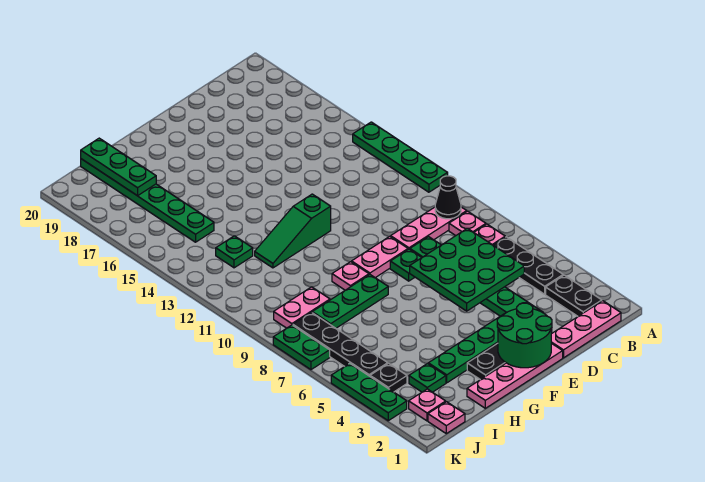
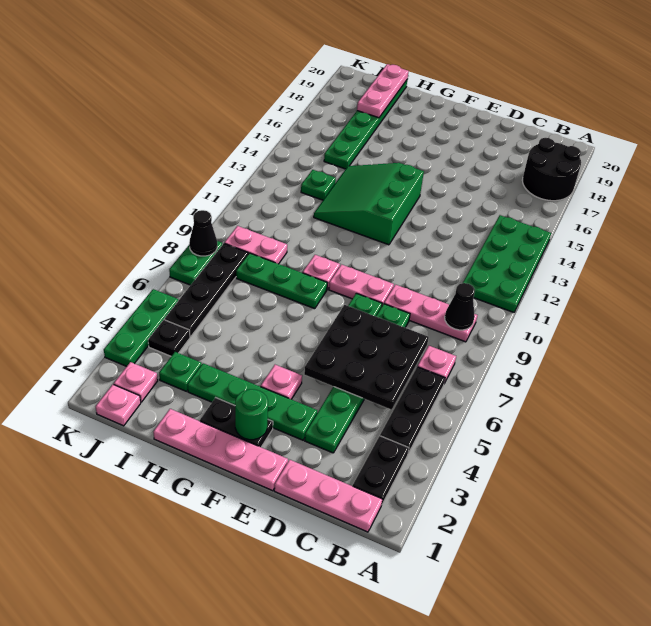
green 1x4 plate [353,122,448,192] -> green 2x4 plate [463,215,551,312]
none -> black 2x2 round brick [522,138,581,201]
pink 1x1 plate [449,211,486,236] -> pink 1x1 plate moved to [261,365,302,399]
green 3x3 plate [410,228,524,311] -> black 3x3 plate [304,305,429,410]
green 2x2 round brick [497,303,552,368] -> green 1x1 round brick [235,389,268,440]
green 1x3 slope [255,194,331,268] -> green 3x3 slope [314,163,424,245]
green 1x3 plate [81,138,156,196] -> pink 1x3 plate [357,64,409,118]
none -> black 1x1 cone [189,210,217,256]

